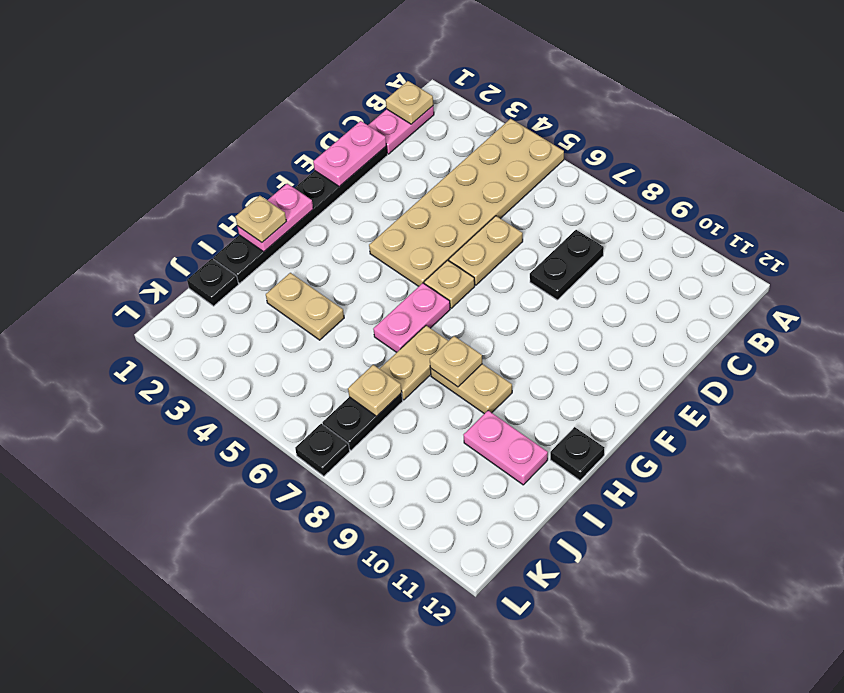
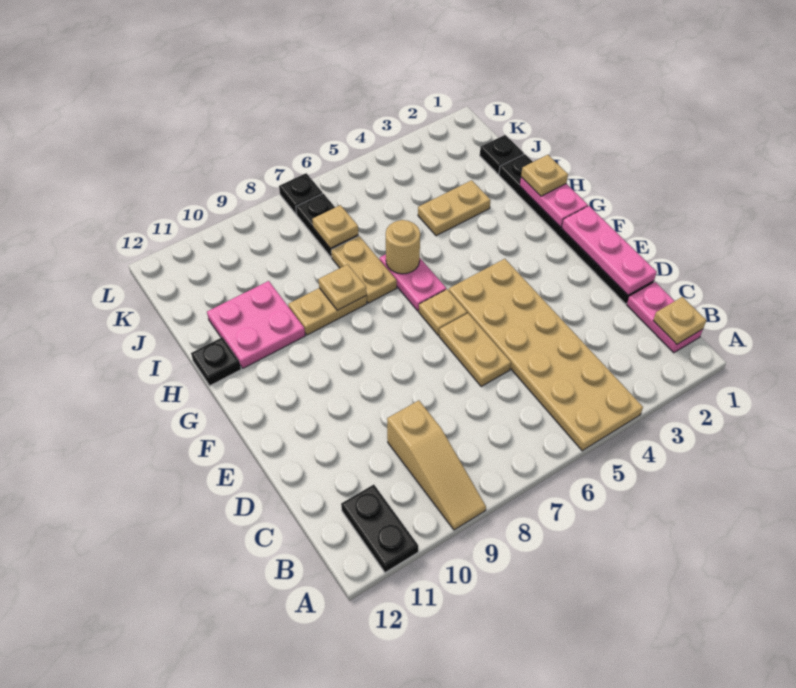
none -> tan 1x3 slope [387,400,486,530]
black 1x2 plate [530,230,604,300] -> black 1x2 plate moved to [341,485,418,573]
pink 1x2 plate [313,121,386,186] -> pink 1x3 plate [562,206,657,295]
none -> tan 1x1 round brick [386,220,420,274]
pink 1x2 plate [464,411,548,485] -> pink 2x2 plate [207,281,305,368]

